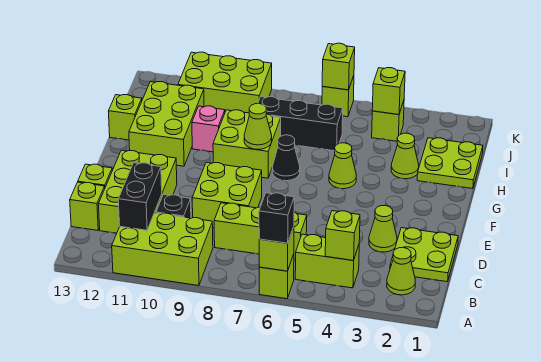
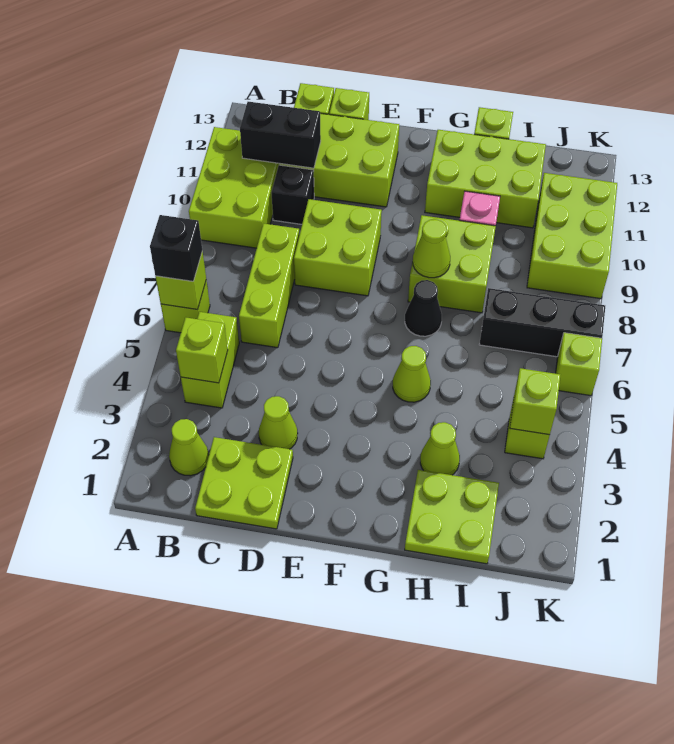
black 1x3 brick [258,97,343,151] -> black 1x3 brick turned to [479,288,605,357]
lime 1x1 brick [322,43,355,90] -> none

